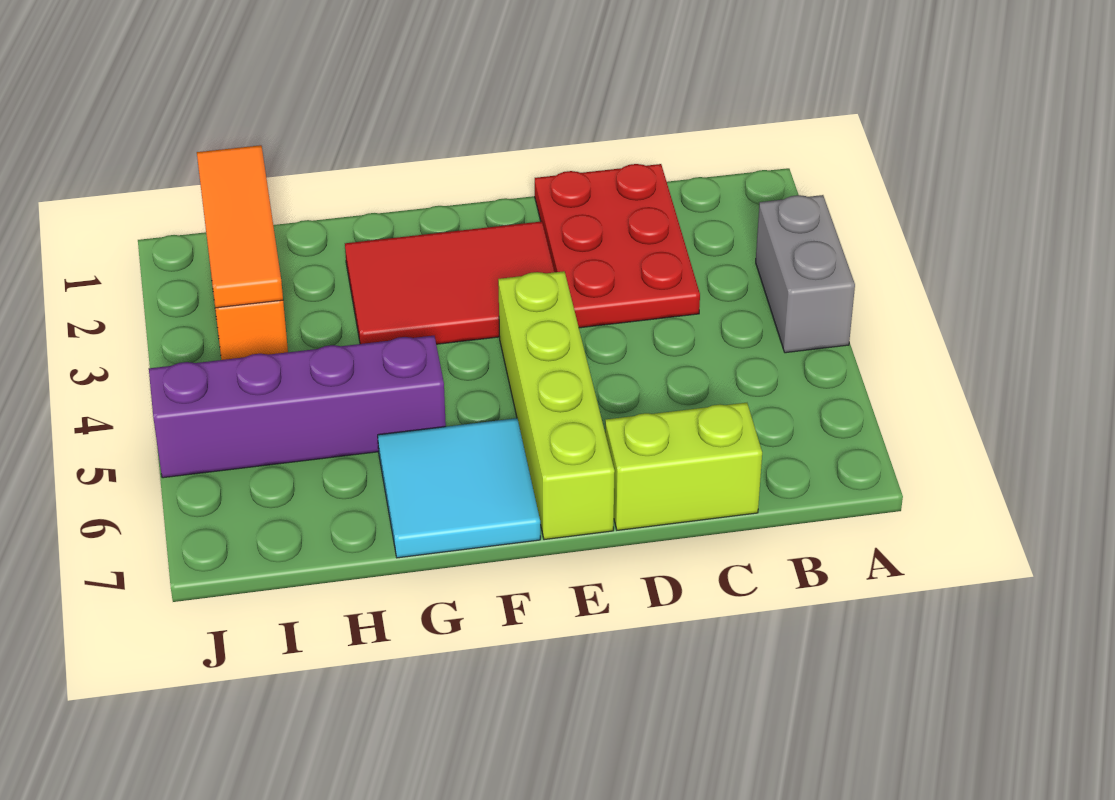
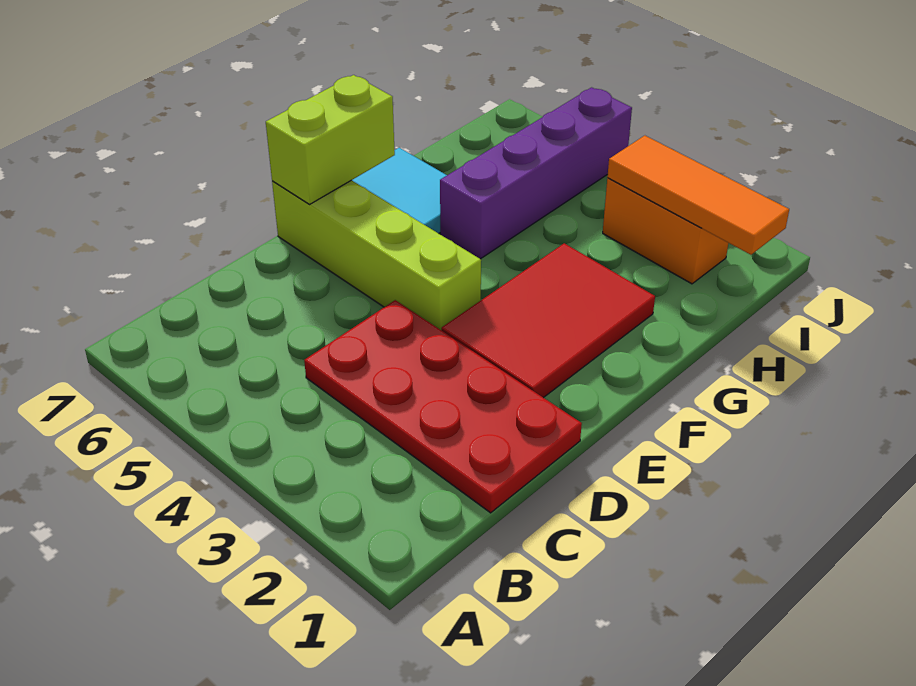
grey 1x2 brick [756,195,855,353] -> none
red 2x3 plate [535,164,700,328] -> red 2x4 plate [304,300,582,513]
lime 1x2 brick [605,403,762,530] -> lime 1x2 brick moved to [266,75,395,204]

